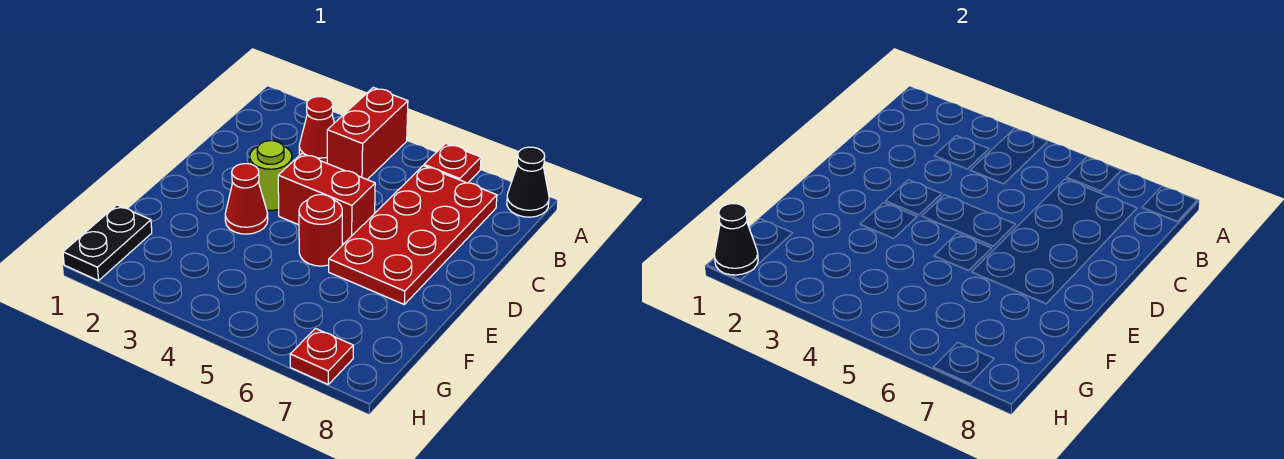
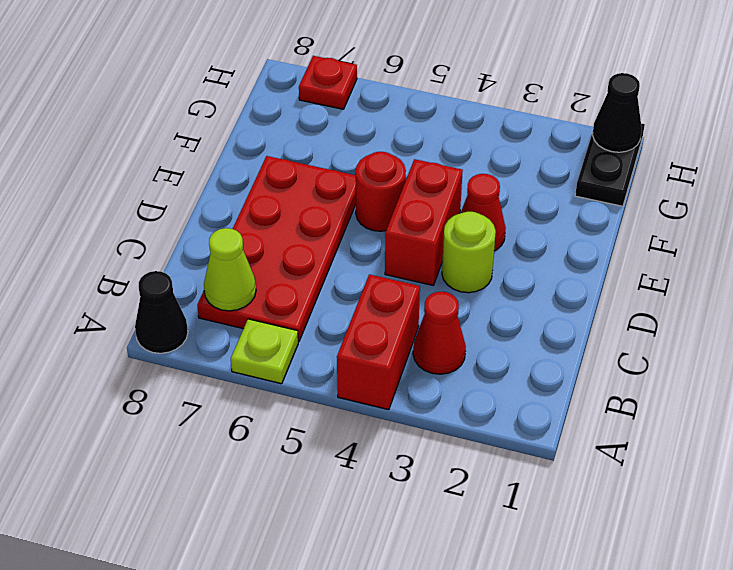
red 1x1 plate [424,143,481,183] -> lime 1x1 plate [231,319,298,384]
none -> lime 1x1 cone [204,228,256,311]
red 1x2 brick [278,153,375,244] -> red 1x2 brick turned to [385,159,463,285]

